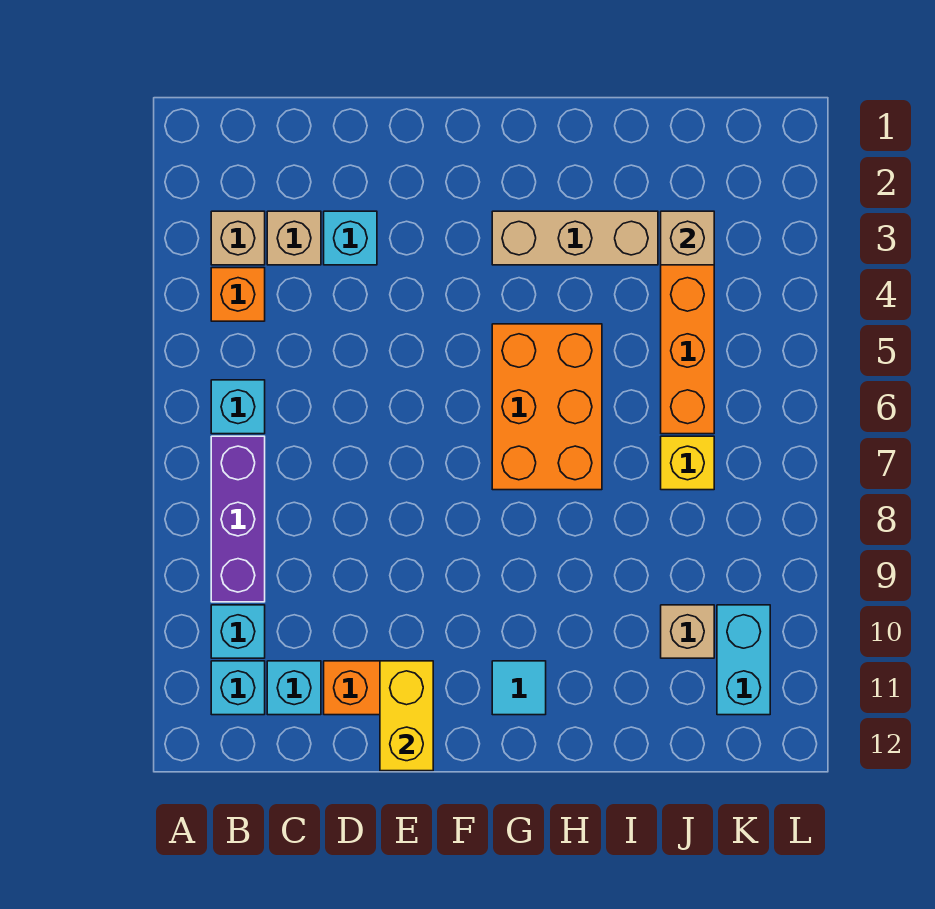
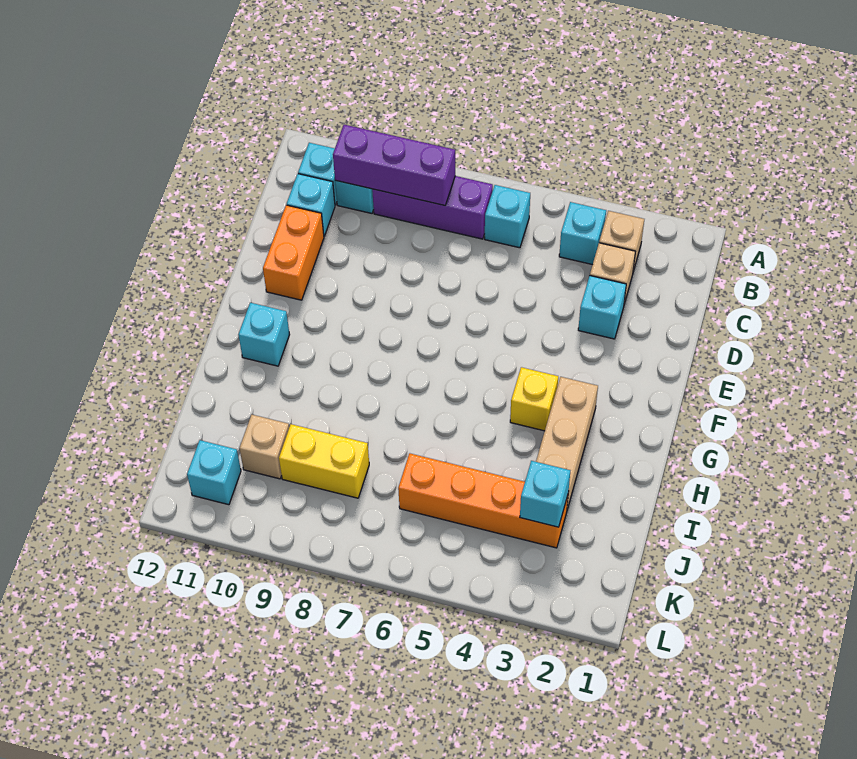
orange 1x1 brick [211,268,265,321] -> cyan 1x1 brick [559,202,606,265]
none -> purple 1x3 brick [333,125,455,205]
yellow 1x2 brick [380,661,433,771] -> yellow 1x2 brick moved to [279,424,369,498]
orange 2x3 brick [492,324,602,490] -> none
cyan 1x1 tile [492,661,546,715] -> cyan 1x1 brick [238,303,290,366]
tan 1x1 brick [661,211,714,265] -> cyan 1x1 brick [520,461,570,527]
yellow 1x1 brick [661,436,714,490] -> yellow 1x1 brick moved to [510,367,558,431]
cyan 1x2 brick [717,605,770,715] -> cyan 1x1 brick [187,440,241,505]

